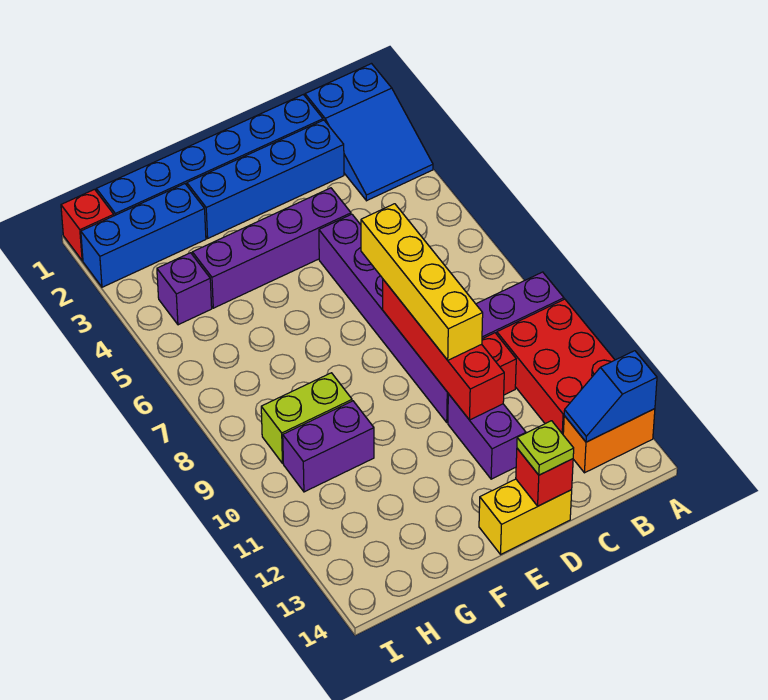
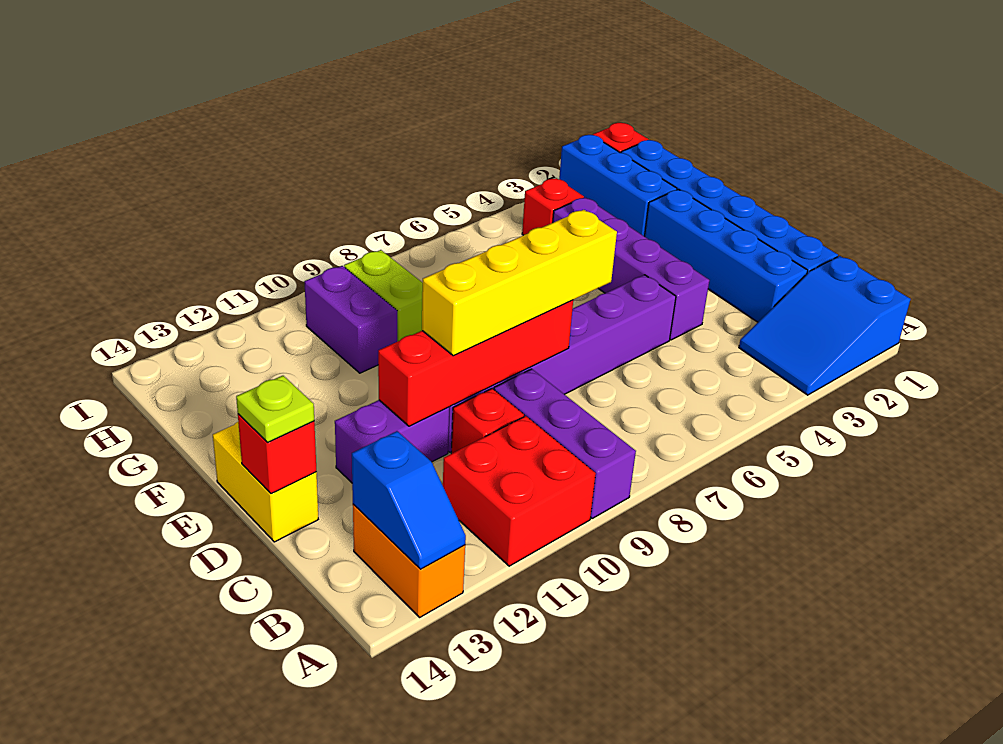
red 2x3 brick [497,299,615,434] -> red 2x2 brick [443,416,596,566]
blue 1x2 slope [564,351,657,442] -> blue 1x2 slope turned to [352,431,466,569]
purple 1x1 brick [157,253,212,325] -> red 1x1 brick [522,178,584,235]

